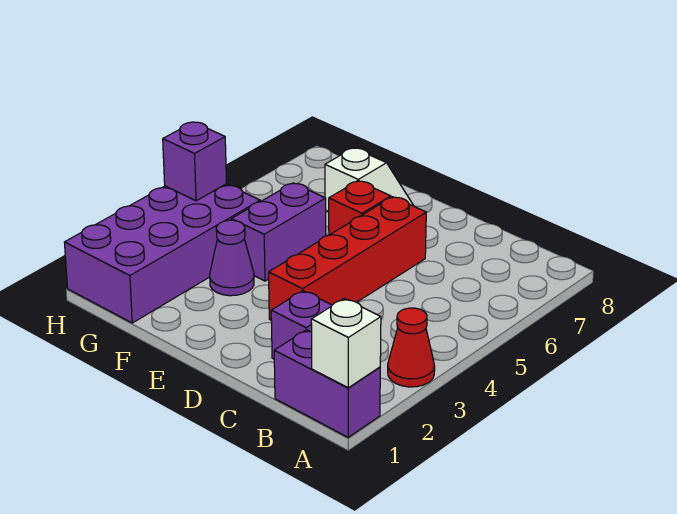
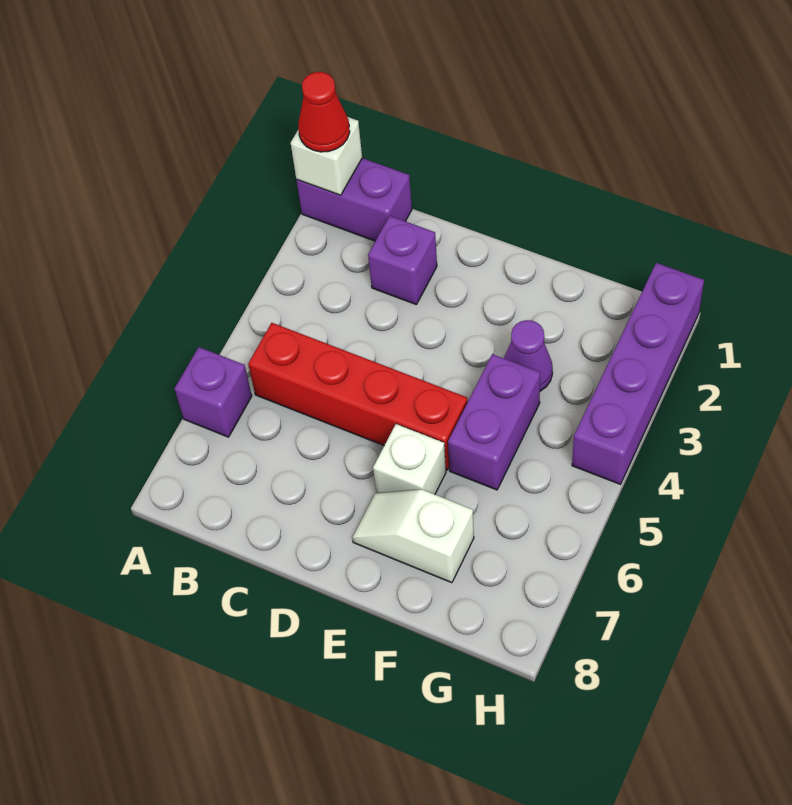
red 1x1 cone [388,308,435,387] -> red 1x1 cone moved to [298,72,350,152]
red 1x4 brick [269,197,426,320] -> red 1x4 brick turned to [248,323,467,470]
red 1x1 brick [329,181,391,235] -> white 1x1 brick [373,424,446,494]
purple 2x4 brick [64,184,260,323] -> purple 1x4 brick [572,263,704,484]
purple 1x1 brick [163,122,227,201] -> purple 1x1 brick moved to [175,347,252,437]

